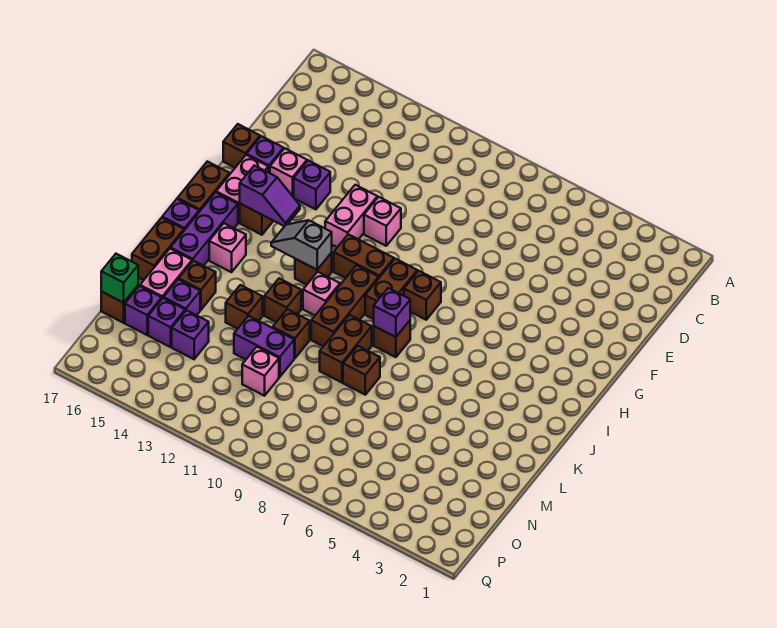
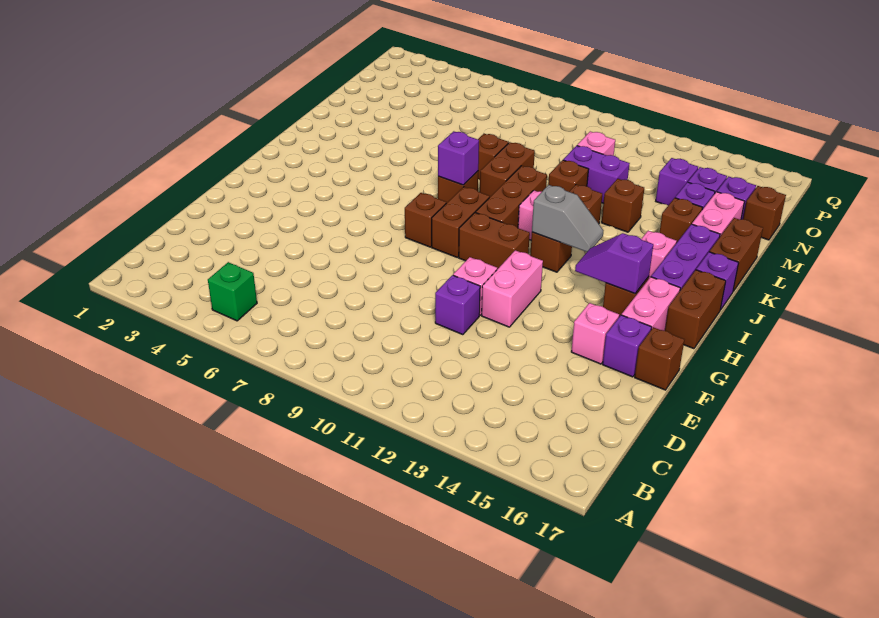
purple 1x1 brick [294,160,330,209] -> purple 1x1 brick moved to [435,275,480,335]
green 1x1 brick [101,254,138,303] -> green 1x1 brick moved to [208,262,257,321]

